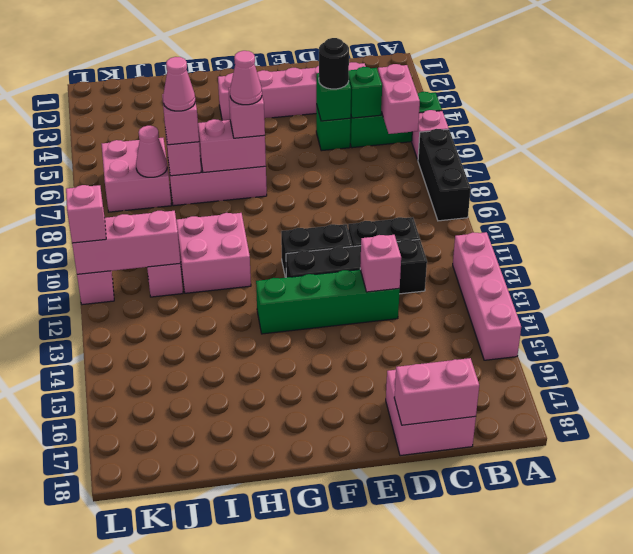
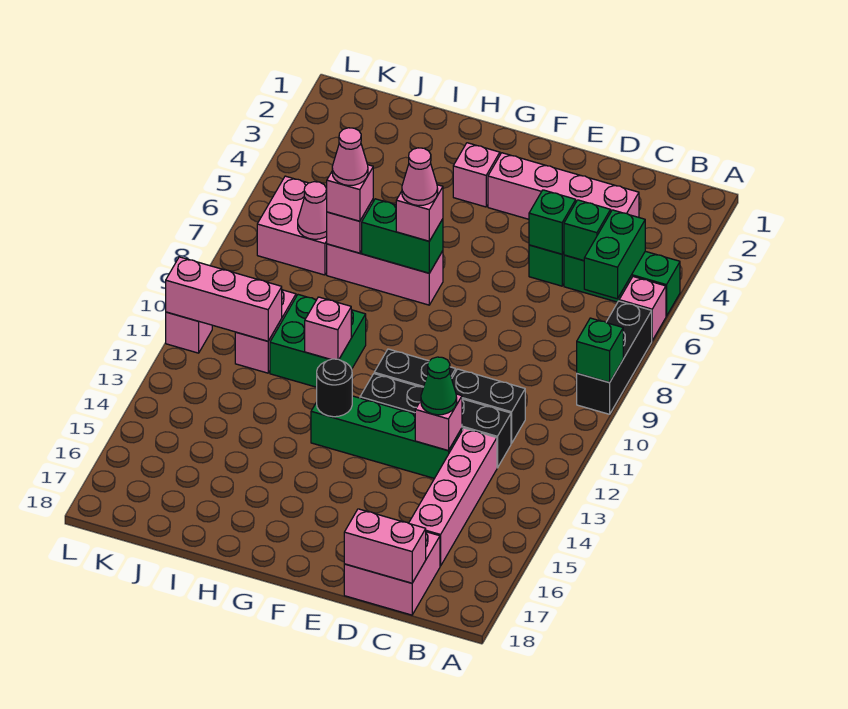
none -> green 1x1 brick [577,318,623,383]
pink 1x4 brick [453,232,521,360] -> pink 1x4 brick moved to [409,428,497,566]
pink 1x2 brick [378,64,420,134] -> green 1x2 brick [584,210,645,299]
black 1x1 round brick [319,38,349,89] -> black 1x1 round brick moved to [317,359,352,417]
none -> green 1x1 cone [421,357,457,415]
pink 1x2 brick [198,119,266,173] -> green 1x2 brick [362,199,443,273]
pink 2x2 brick [176,213,251,293] -> green 2x2 brick [270,295,366,387]
pink 1x1 brick [66,185,106,243] -> pink 1x1 brick moved to [305,297,351,359]

